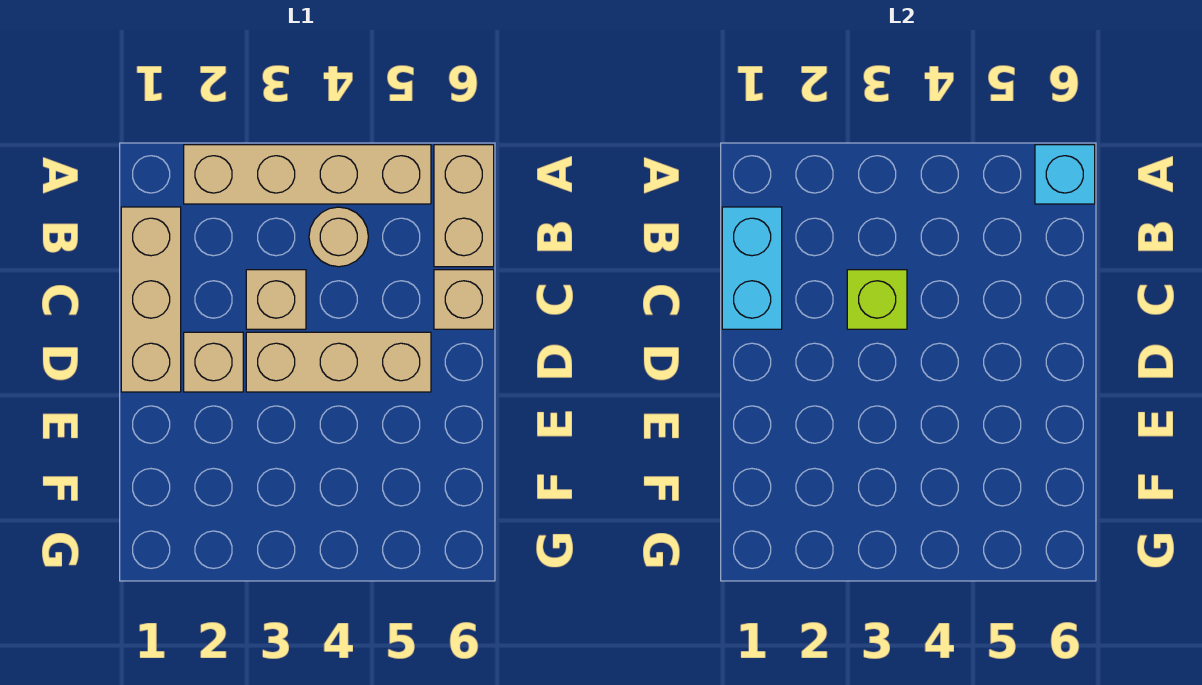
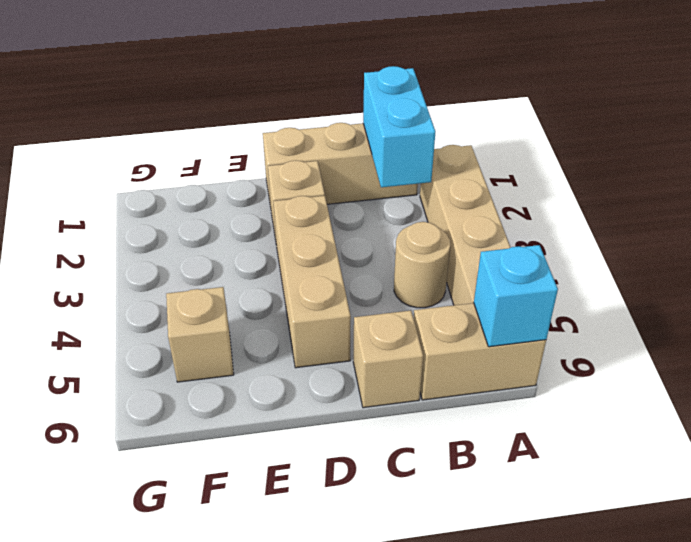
cyan 1x2 brick [722,207,782,329] -> cyan 1x2 brick turned to [363,66,435,187]
tan 1x1 brick [246,270,306,329] -> tan 1x1 brick moved to [166,287,234,382]
lime 1x1 brick [847,270,907,329] -> none

